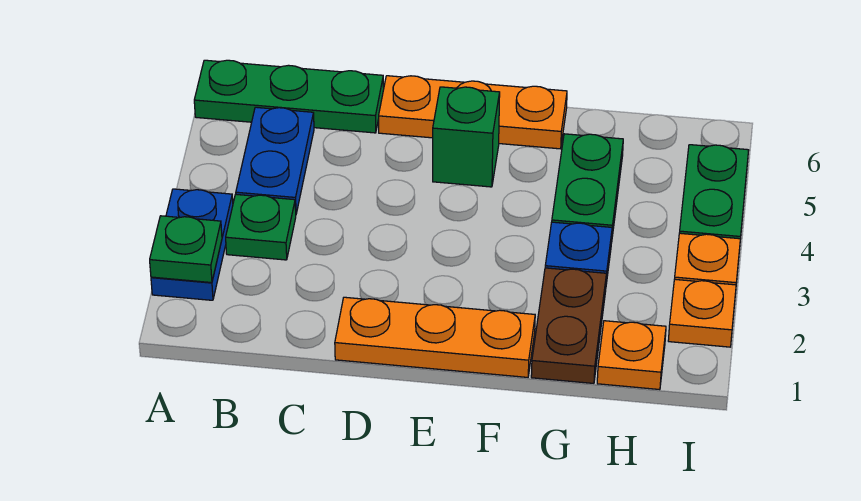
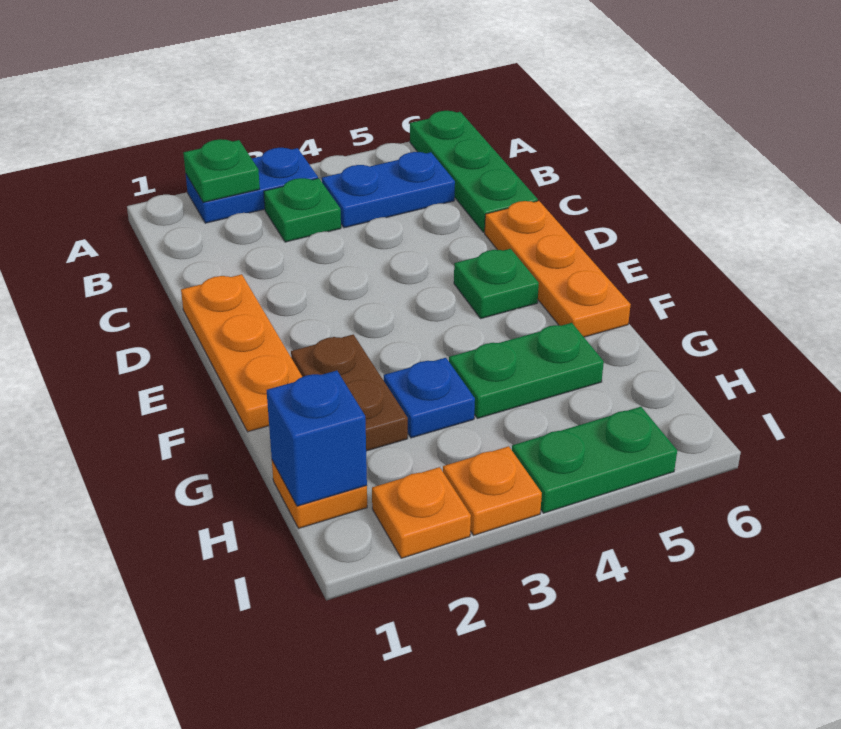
green 1x1 brick [433,87,500,187] -> green 1x1 plate [454,249,539,318]
brown 1x2 plate [531,268,607,383] -> brown 1x2 plate turned to [291,334,408,451]
none -> blue 1x1 brick [267,371,367,506]

